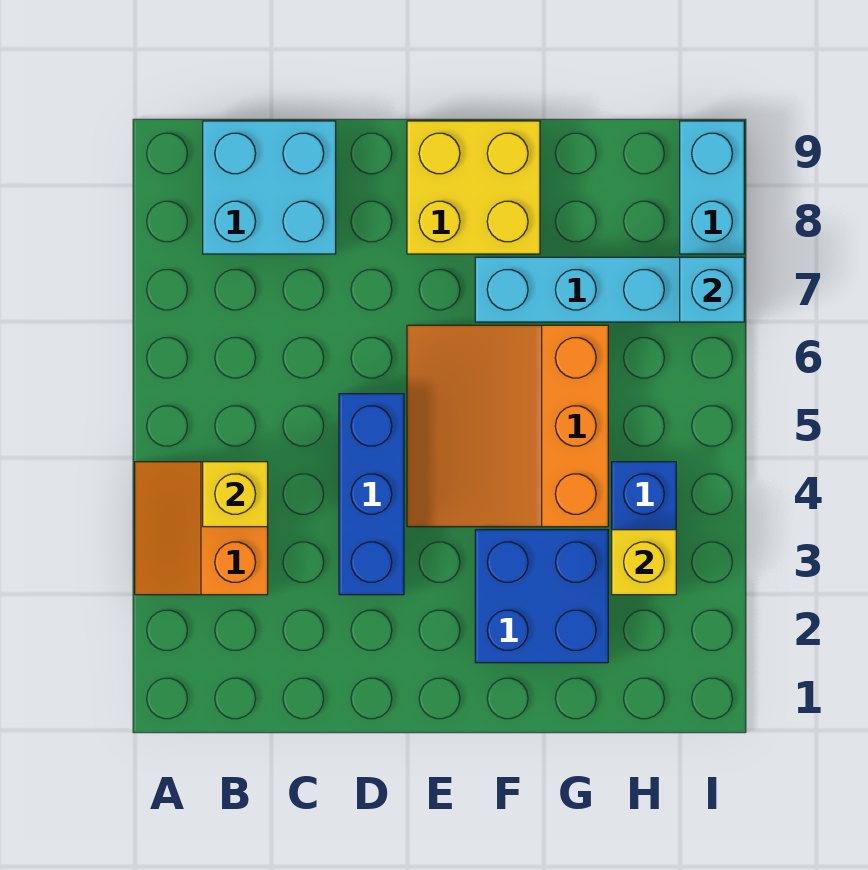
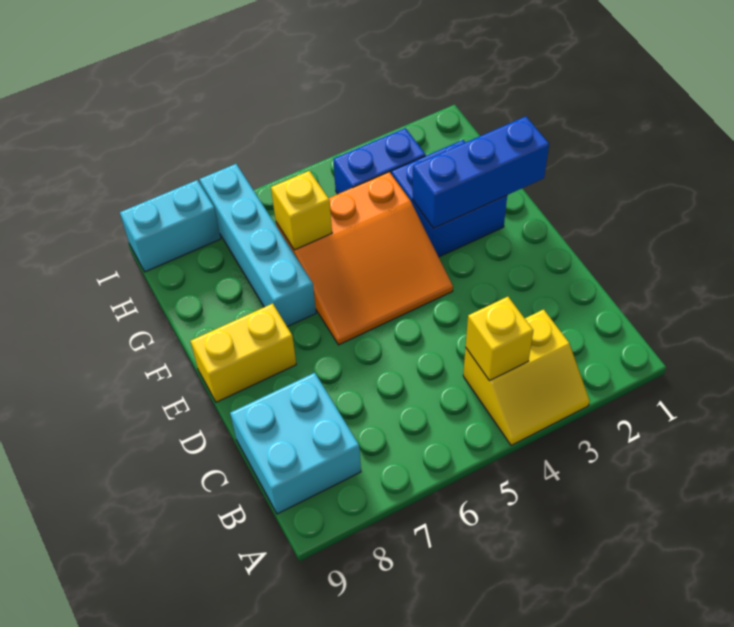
orange 2x2 slope [135,462,268,595] -> yellow 2x2 slope [463,309,590,445]
blue 1x3 brick [339,394,404,595] -> blue 1x3 brick moved to [413,116,549,228]
yellow 2x2 brick [407,121,540,254] -> yellow 1x2 brick [191,303,296,402]
yellow 1x1 brick [612,530,676,595] -> yellow 1x1 brick moved to [271,171,332,250]
cyan 1x1 brick [680,257,744,322] -> none

